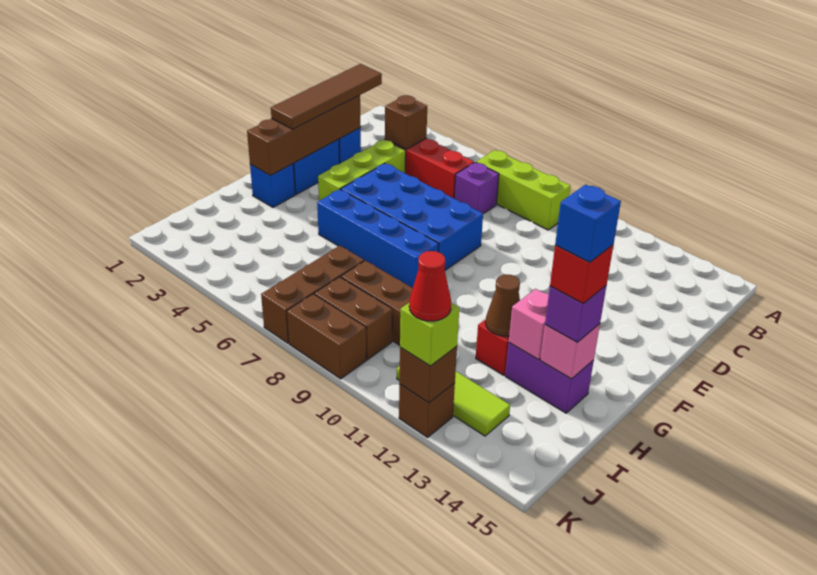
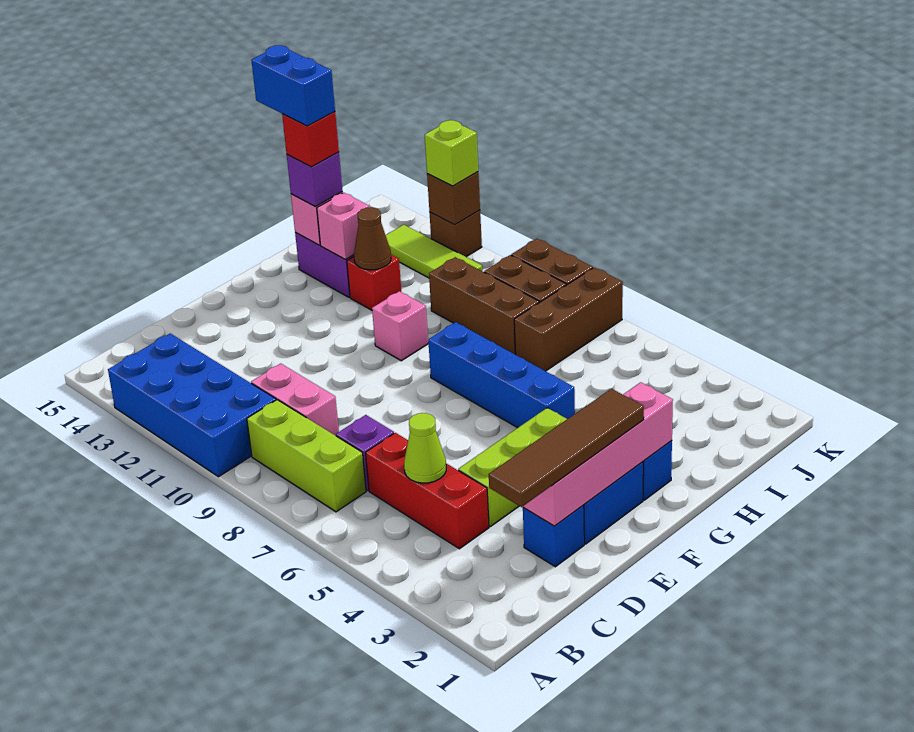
brown 1x1 brick [385,95,427,149] -> none
none -> lime 1x1 cone [404,413,446,483]
none -> pink 1x2 brick [251,364,339,436]
brown 1x4 brick [247,95,361,175] -> pink 1x4 brick [523,382,673,526]
blue 2x4 brick [341,163,483,270] -> blue 2x4 brick moved to [108,333,276,477]
none -> pink 1x1 brick [372,291,428,361]
blue 1x1 brick [555,185,621,262] -> blue 1x2 brick [251,45,335,126]
red 1x1 cone [409,251,451,321] -> none

